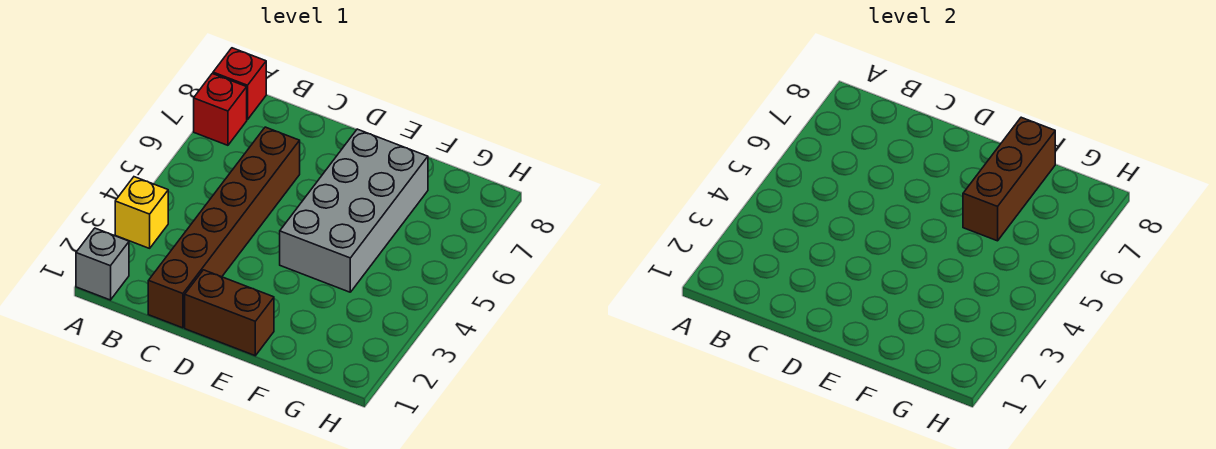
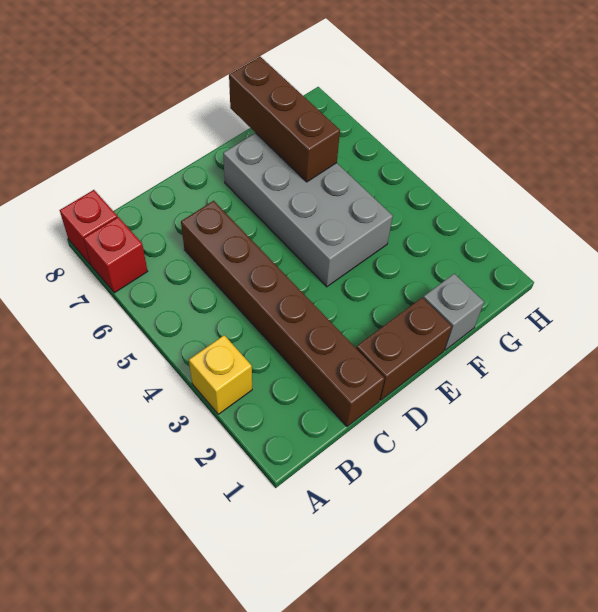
grey 1x1 brick [76,228,129,300] -> grey 1x1 brick moved to [423,274,484,350]

